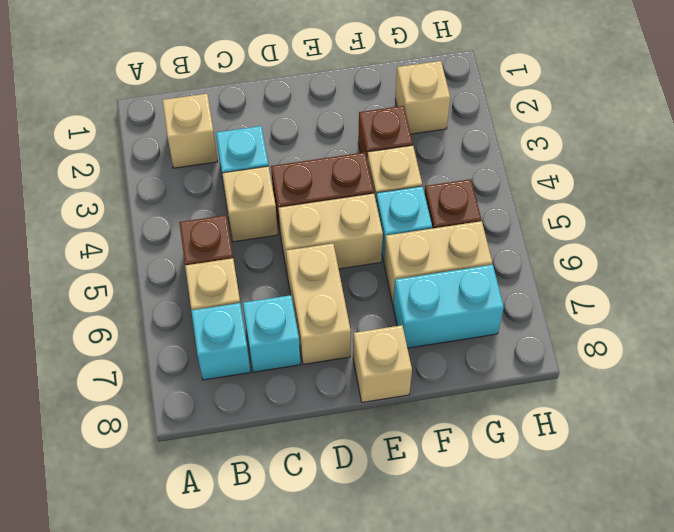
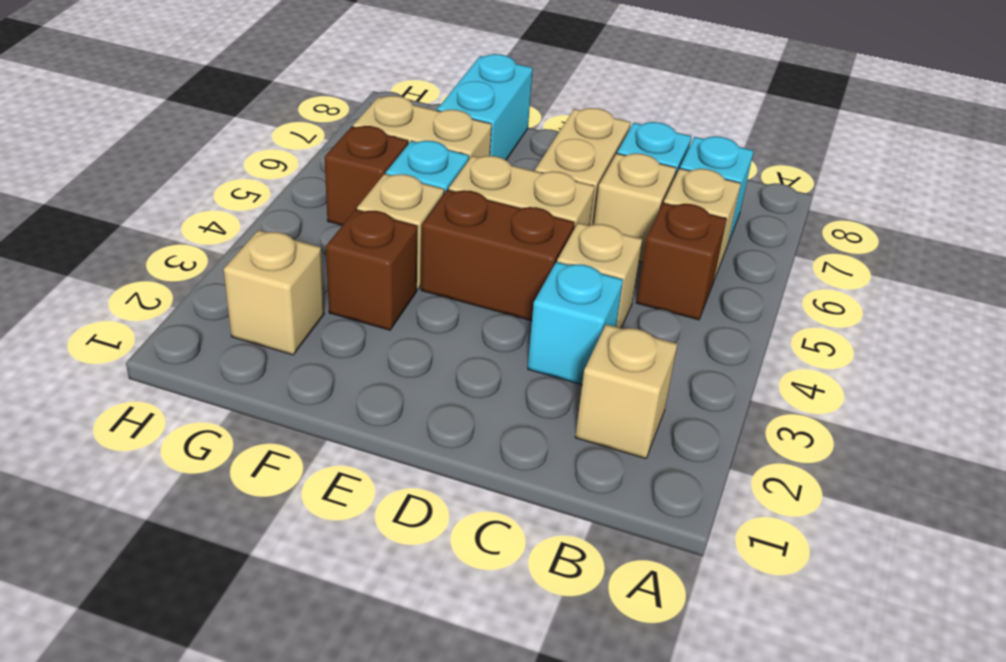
tan 1x1 brick [353,325,412,402] -> tan 1x1 brick moved to [594,153,676,263]
cyan 1x2 brick [393,265,504,348] -> cyan 1x2 brick turned to [437,54,533,160]

